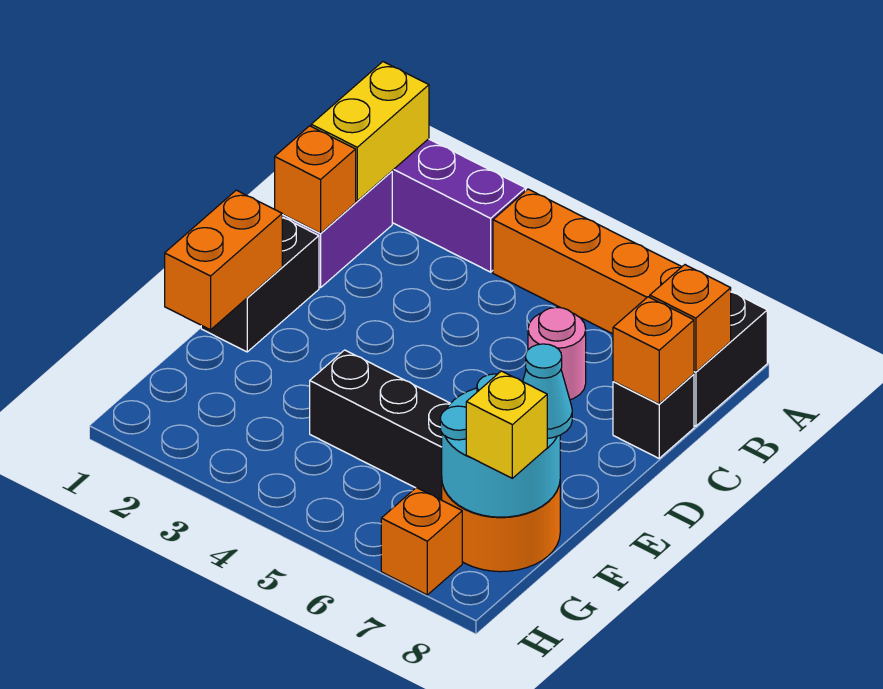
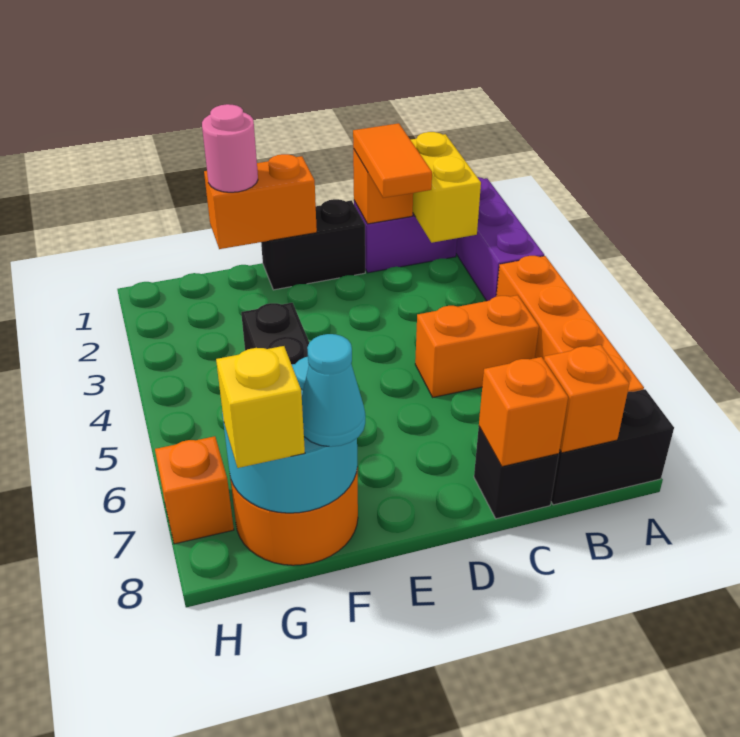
yellow 1x2 brick [311,62,429,201] -> yellow 1x2 brick turned to [411,132,481,243]
none -> orange 1x2 brick [415,295,539,397]
none -> orange 1x2 tile [353,123,432,198]
pink 1x1 round brick [528,307,586,400] -> pink 1x1 round brick moved to [202,104,258,192]

